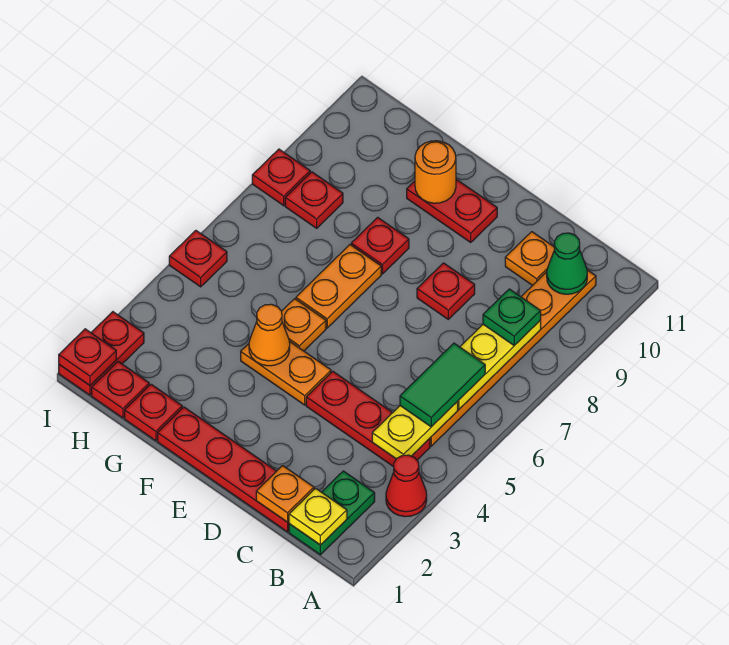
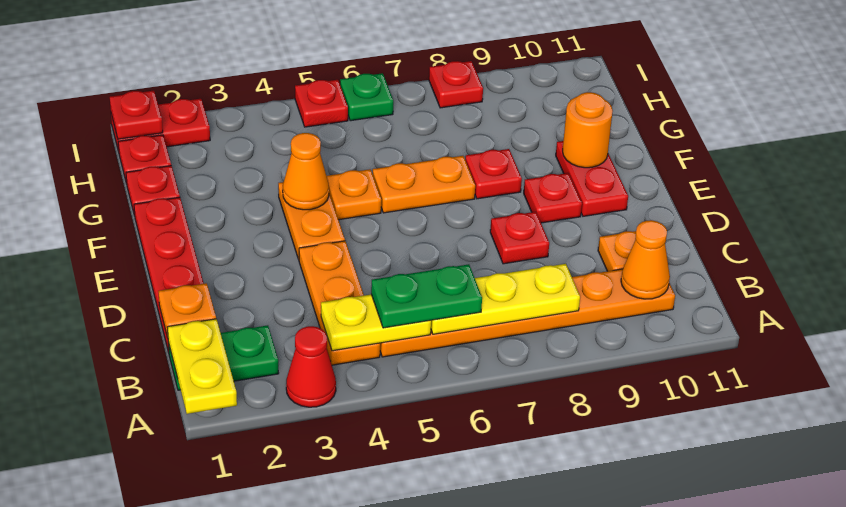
yellow 1x1 plate [289,488,347,545] -> yellow 1x2 plate [167,319,237,414]
red 1x3 plate [306,371,430,467] -> orange 1x3 plate [299,241,380,365]
green 1x2 tile [400,343,485,427] -> green 1x2 plate [371,264,482,328]
green 1x1 plate [483,289,541,345] -> green 1x1 plate moved to [340,73,393,121]
green 1x1 cone [547,233,587,294] -> orange 1x1 cone [621,220,670,299]
red 1x1 plate [285,172,343,228] -> red 1x1 plate moved to [524,173,582,223]

